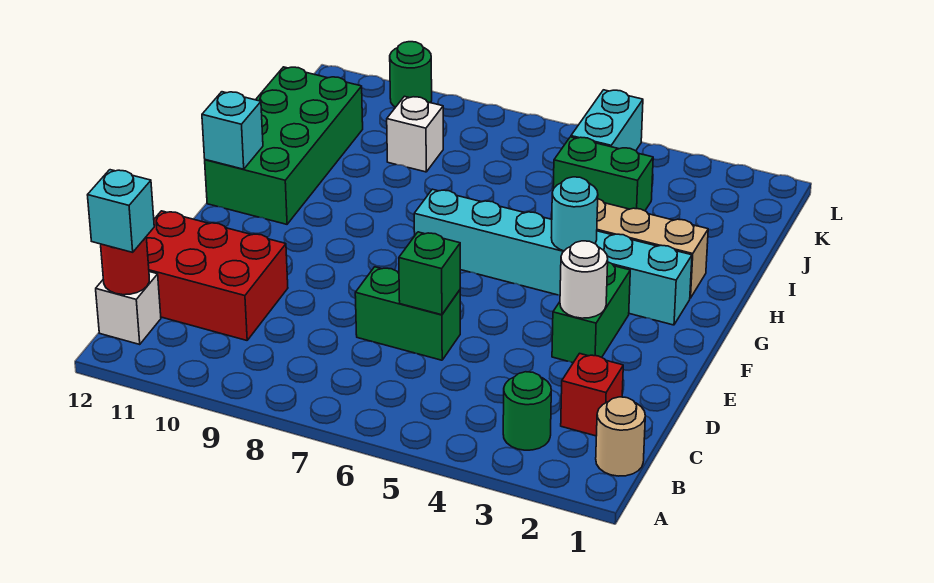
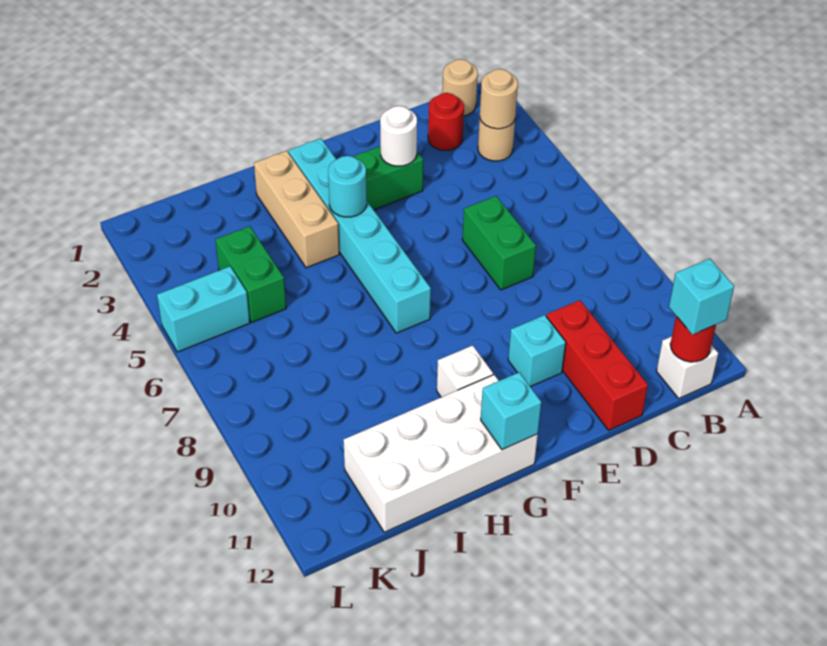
green 1x1 round brick [503,372,551,450] -> tan 1x1 round brick [478,119,515,161]
none -> tan 1x1 round brick [480,69,518,129]
red 1x1 brick [561,353,623,436] -> red 1x1 round brick [428,93,464,150]
red 2x3 brick [146,211,288,340] -> red 1x3 brick [546,300,648,430]
green 1x1 brick [399,232,460,315] -> none
none -> cyan 1x1 brick [508,315,566,387]
green 2x4 brick [205,67,363,224] -> white 2x4 brick [344,375,538,532]
white 1x1 brick [387,96,443,172] -> white 1x1 brick moved to [437,345,493,397]
green 1x1 round brick [390,42,432,107] -> none

